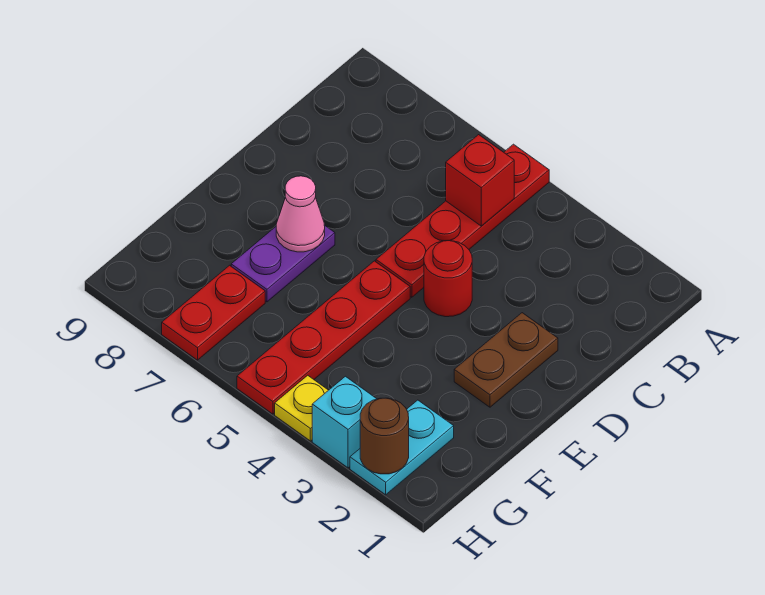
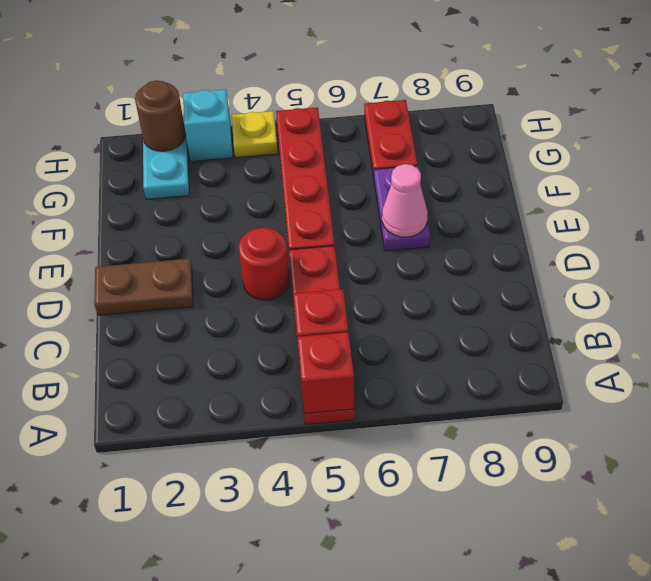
none -> red 1x1 brick [297,332,354,414]
brown 1x2 plate [454,313,558,407] -> brown 1x2 plate turned to [94,259,193,315]

